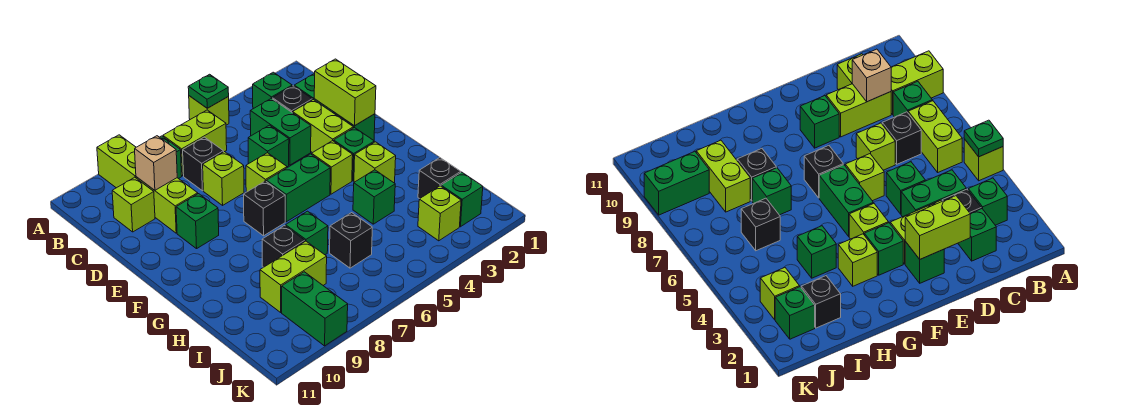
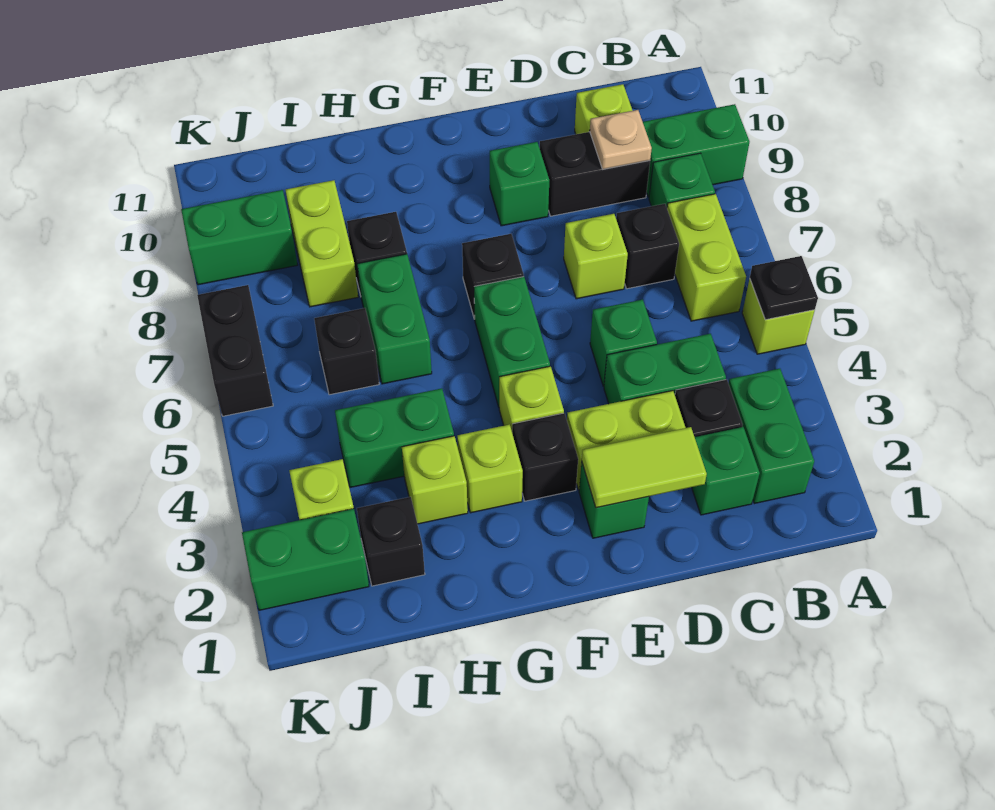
green 1x1 plate [188,74,229,108] -> black 1x1 plate [750,256,818,320]
lime 1x2 brick [97,135,136,188] -> green 1x2 brick [643,104,749,197]
green 1x1 brick [253,72,292,109] -> green 1x2 brick [728,369,814,504]
lime 1x2 brick [136,177,198,233] -> black 1x2 brick [540,132,650,216]
tan 1x1 brick [135,136,177,190] -> tan 1x1 plate [590,110,652,169]
lime 1x2 brick [314,59,376,126] -> lime 1x2 tile [582,427,707,508]
lime 1x1 brick [246,153,287,192] -> lime 1x1 brick moved to [402,436,468,524]
green 1x1 brick [334,127,374,181] -> black 1x1 brick [512,413,578,501]
green 1x1 brick [353,170,395,224] -> green 1x2 brick [335,388,454,488]
green 1x1 brick [286,211,328,255] -> green 1x2 brick [357,254,432,384]
green 1x1 brick [441,172,483,227] -> green 1x2 brick [242,509,369,610]
none -> black 1x2 brick [197,285,273,416]

